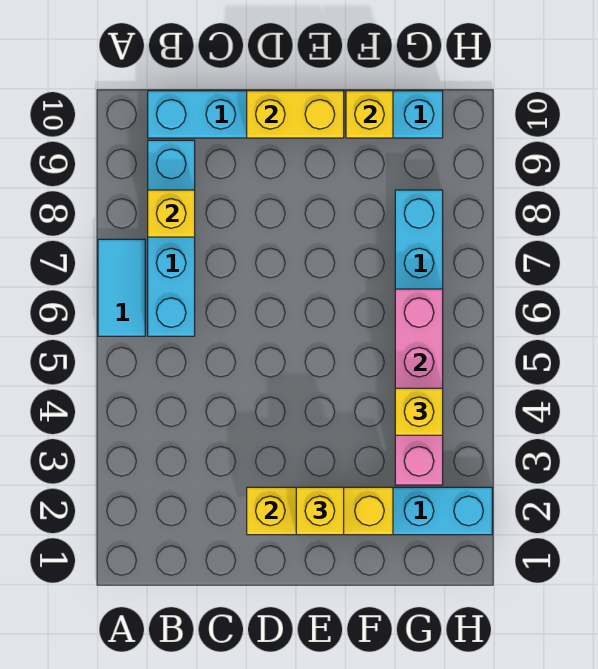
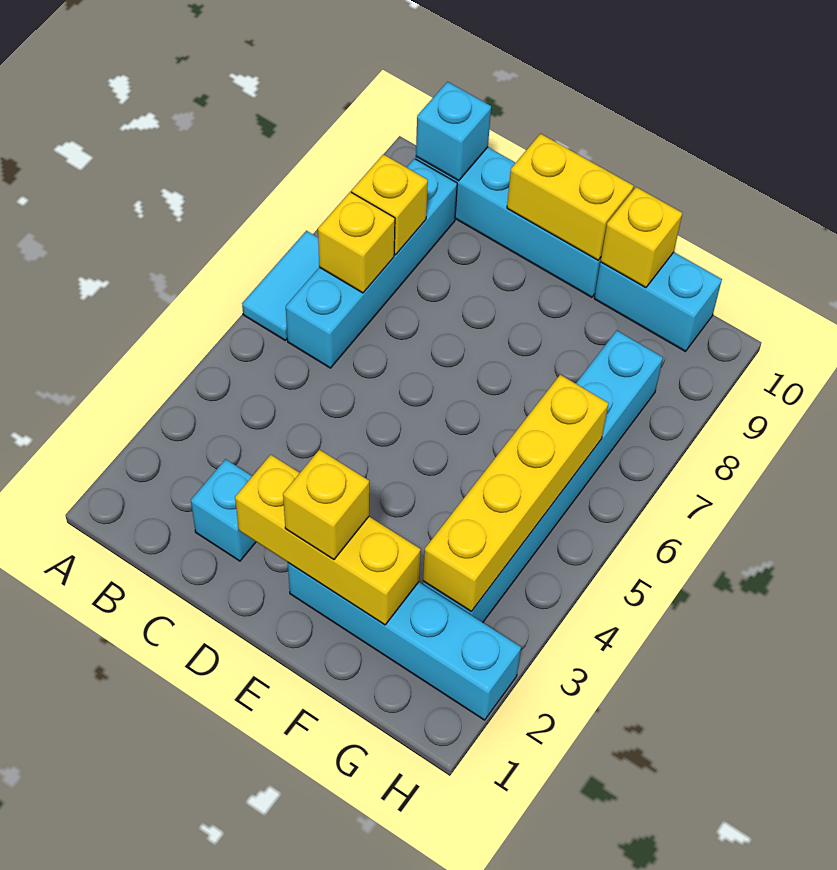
none -> cyan 1x1 brick [416,82,491,181]
none -> cyan 1x1 brick [191,459,256,561]
pink 1x4 brick [395,289,443,485] -> yellow 1x4 brick [423,375,609,611]
yellow 1x1 brick [395,388,443,435] -> yellow 1x1 brick moved to [318,192,395,293]

